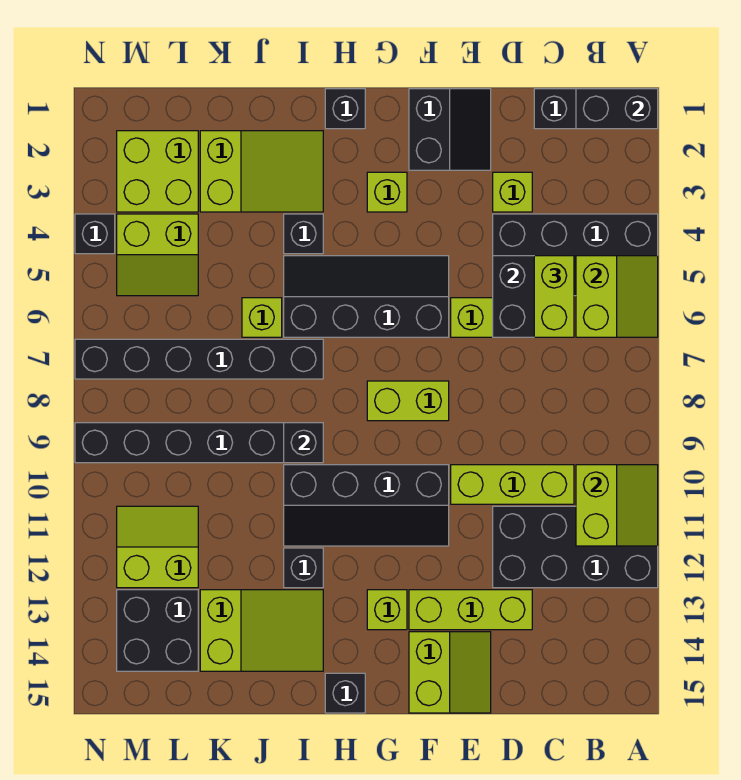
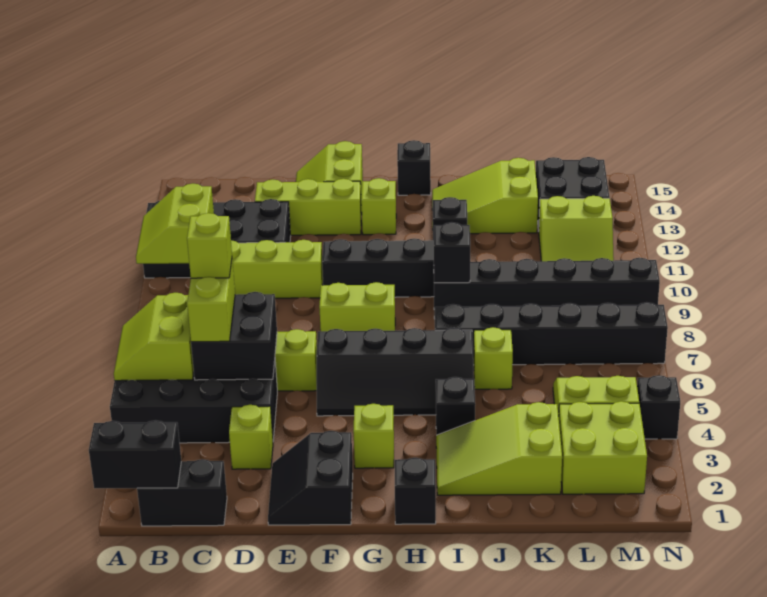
none -> lime 1x1 brick [187,213,232,278]

